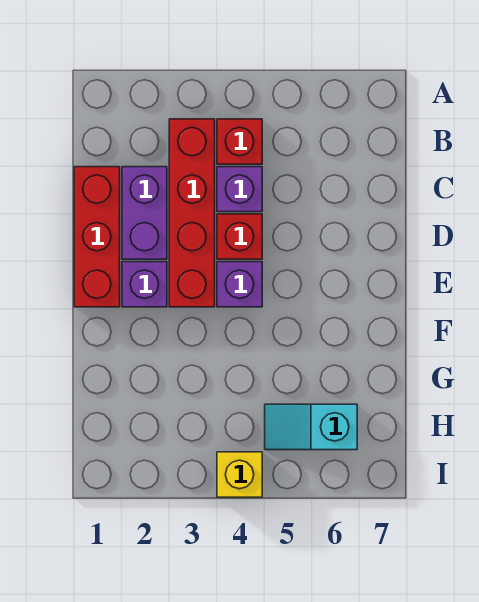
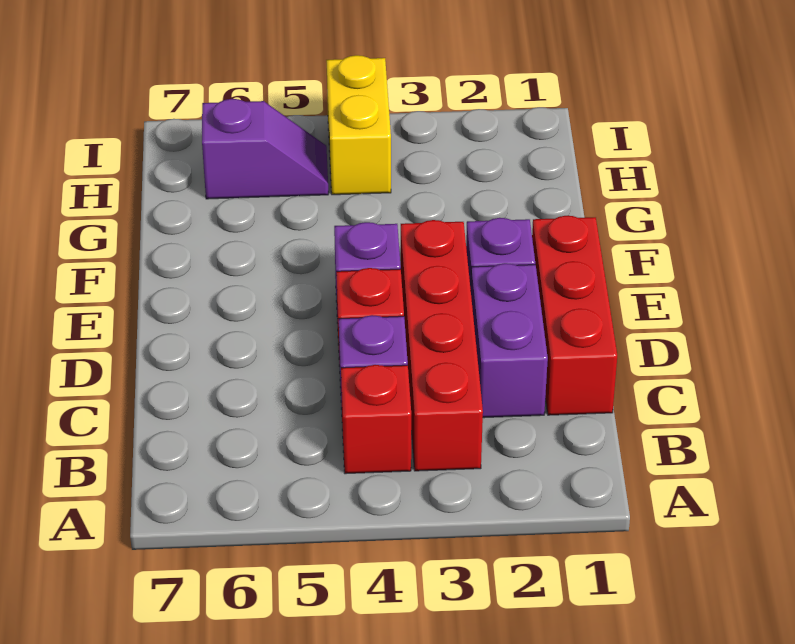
cyan 1x2 slope [265,404,357,450] -> purple 1x2 slope [202,99,328,199]
yellow 1x1 brick [217,452,262,497] -> yellow 1x2 brick [326,55,391,195]

